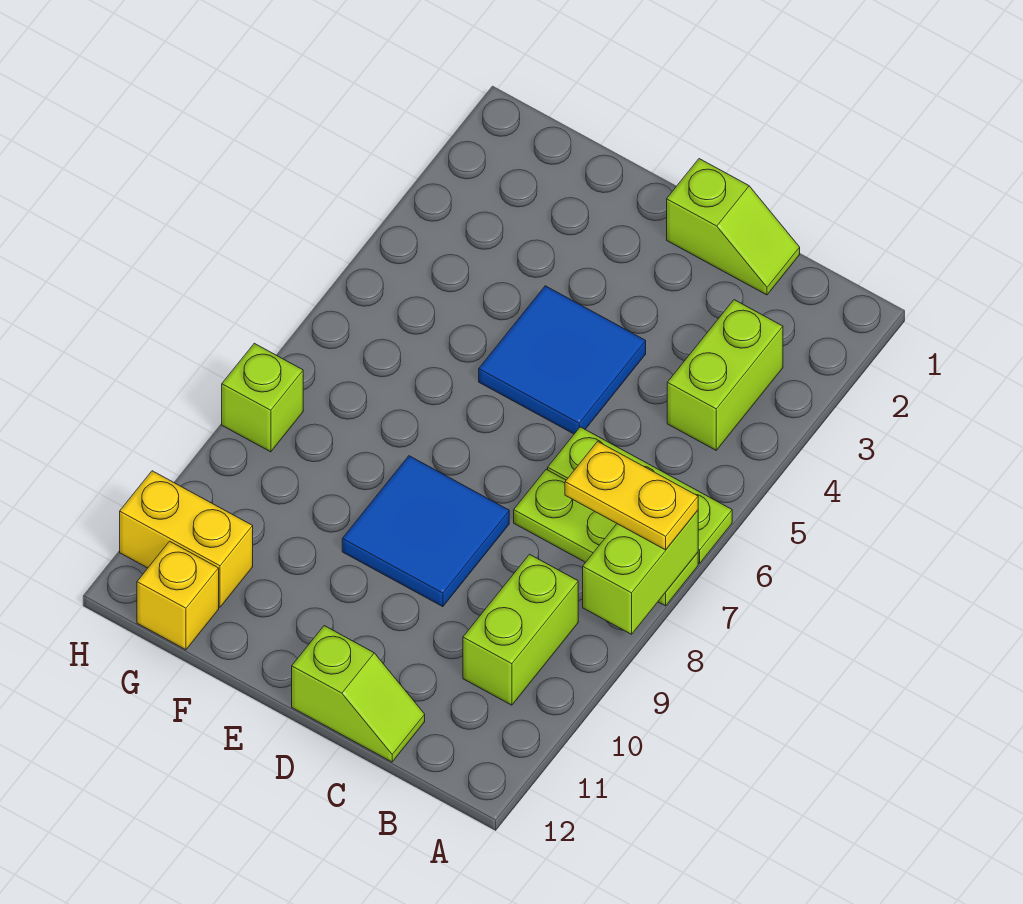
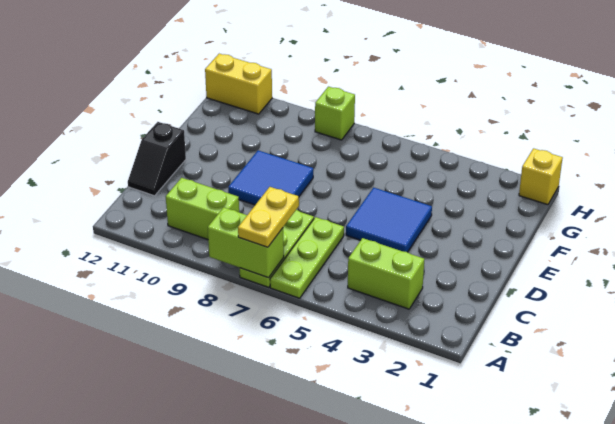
lime 1x2 slope [667,159,800,295] -> none
lime 1x2 slope [292,626,425,762] -> black 1x2 slope [128,122,186,196]
yellow 1x2 brick [120,471,253,607] -> yellow 1x2 brick turned to [205,54,272,114]
yellow 1x1 brick [137,541,219,650] -> yellow 1x1 brick moved to [519,148,563,205]

